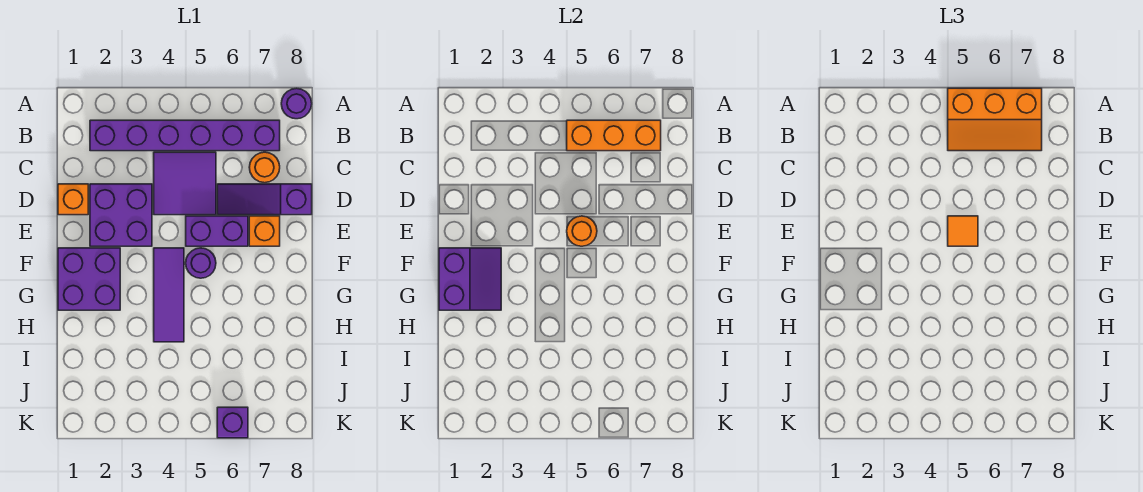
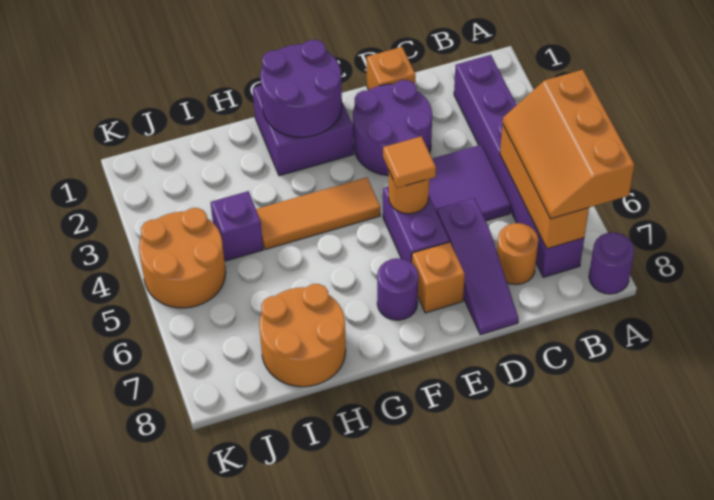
purple 2x2 brick [90,184,152,246] -> purple 2x2 round brick [353,80,432,176]
purple 1x3 slope [217,184,312,215] -> purple 1x3 slope turned to [437,198,519,335]
purple 2x2 slope [439,248,501,310] -> purple 2x2 round brick [260,40,342,137]
purple 1x3 tile [154,248,184,342] -> orange 1x3 tile [256,177,380,250]
purple 1x1 round brick [186,248,216,278] -> purple 1x1 round brick moved to [377,258,418,320]
none -> orange 2x2 round brick [259,284,346,387]
none -> orange 2x2 round brick [139,208,226,308]
purple 1x1 brick [217,407,248,438] -> purple 1x1 brick moved to [211,191,263,261]

